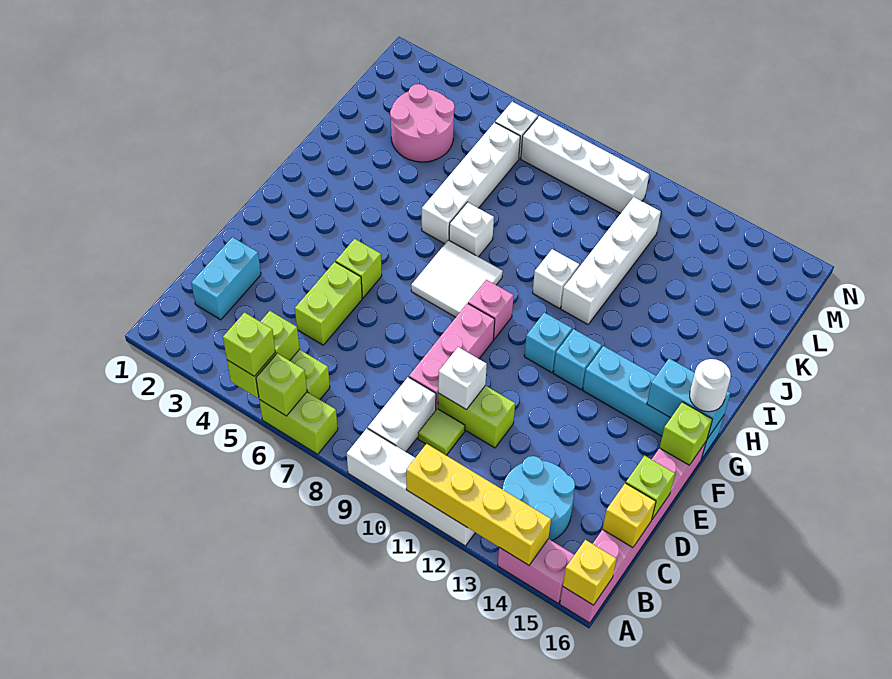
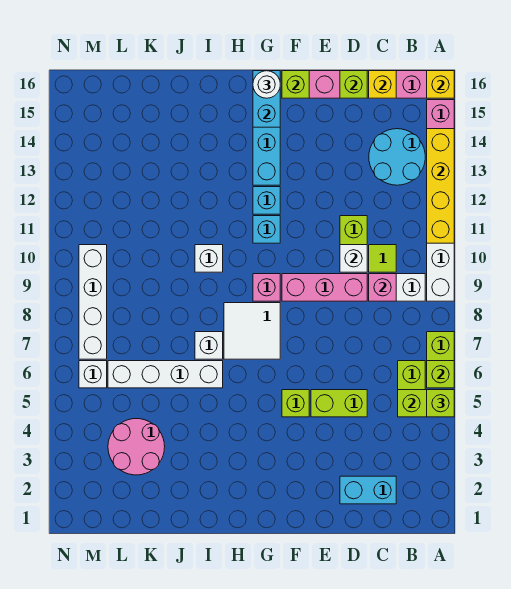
none -> pink 1x1 brick [369,274,396,301]
white 1x4 brick [561,197,661,324] -> none

